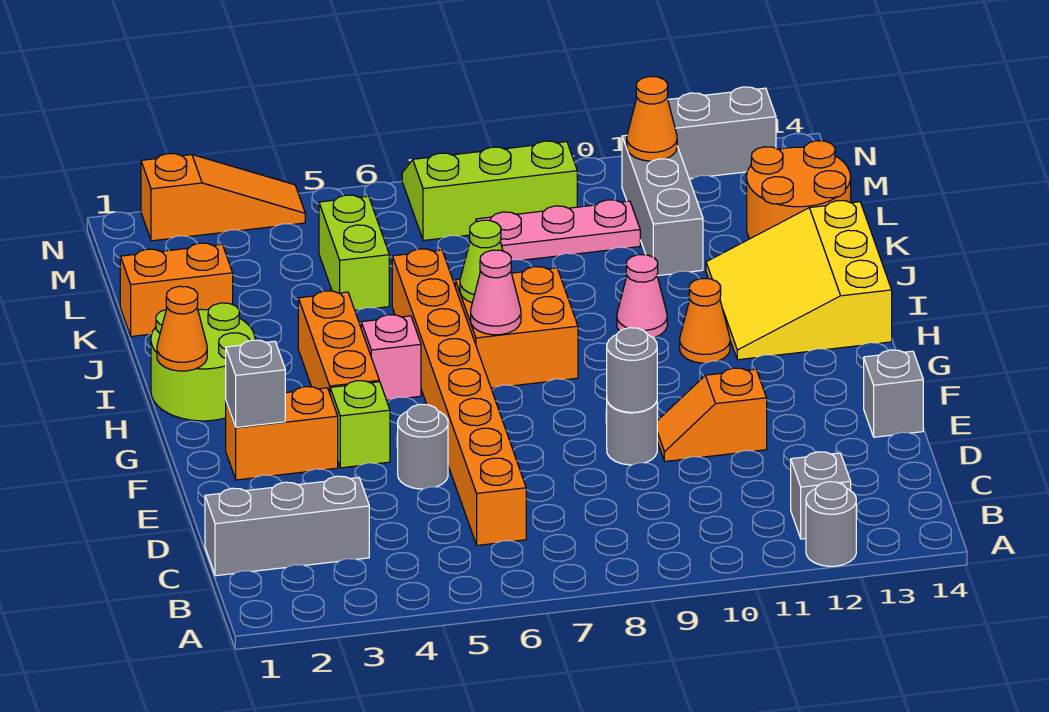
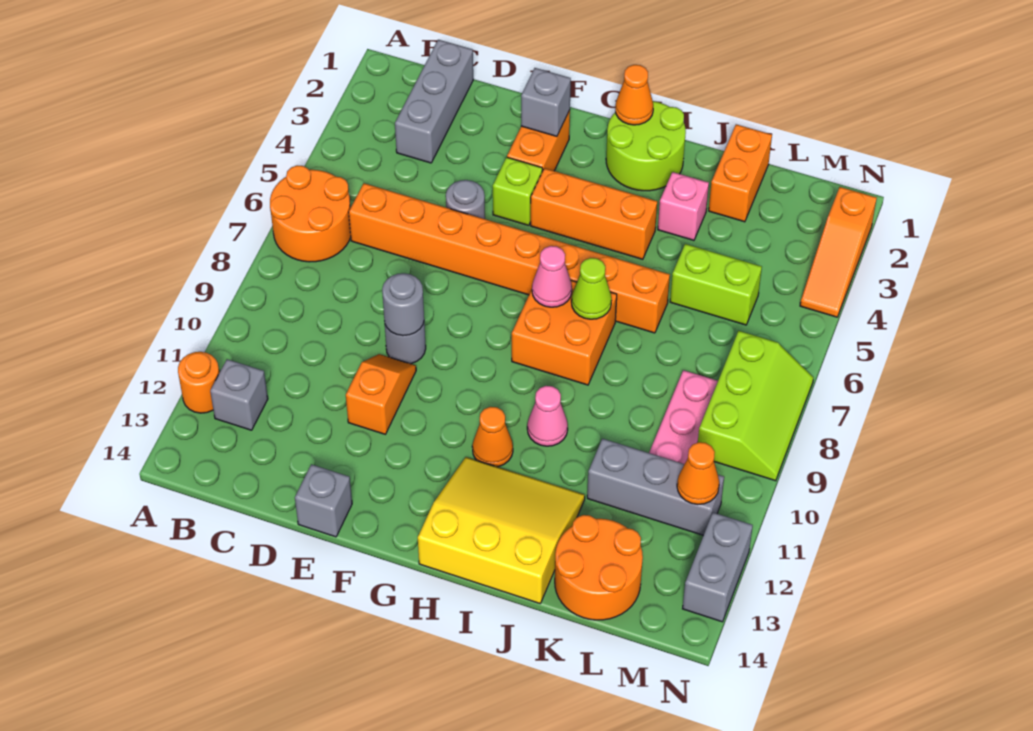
none -> orange 2x2 round brick [270,165,351,262]
grey 1x1 round brick [806,482,856,566] -> orange 1x1 round brick [178,352,219,413]
pink 1x1 brick [361,315,421,400] -> pink 1x1 brick moved to [658,172,709,240]

